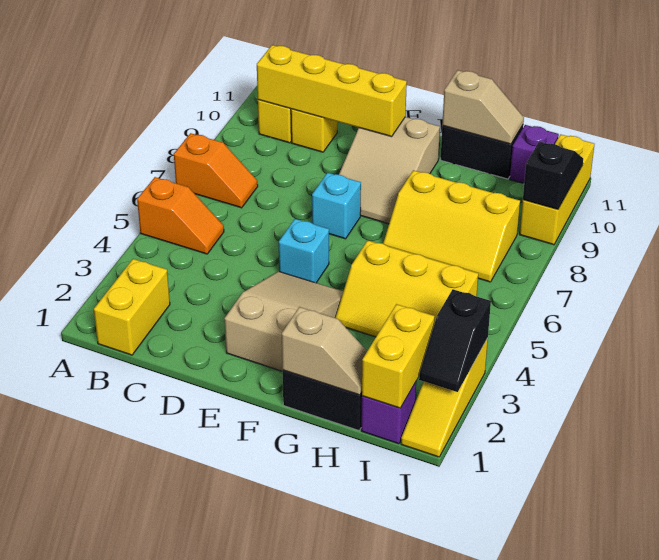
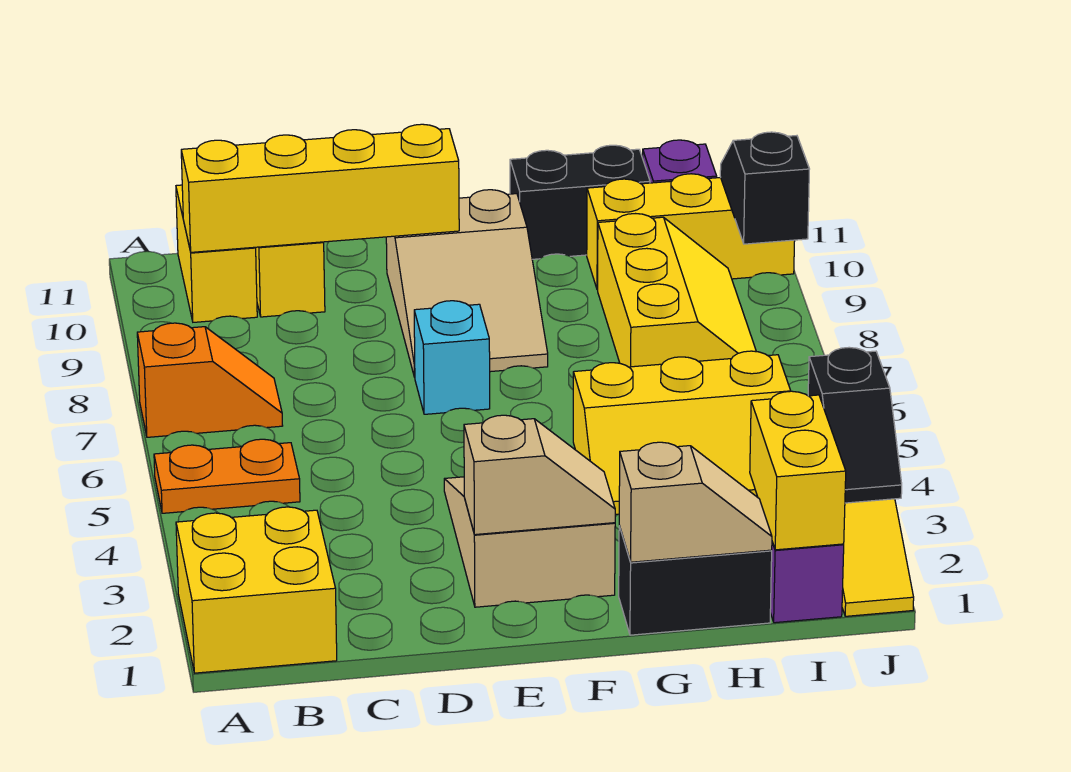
orange 1x2 slope [137,177,224,254] -> orange 1x2 plate [154,439,300,513]
yellow 1x2 brick [94,259,170,355] -> yellow 2x2 brick [176,507,337,673]
cyan 1x1 brick [279,219,329,283] -> none
yellow 2x3 slope [383,170,520,282] -> yellow 2x3 slope turned to [598,214,756,367]
tan 1x2 slope [442,70,524,144] -> tan 1x2 slope moved to [464,415,615,535]
yellow 1x3 brick [519,134,595,245] -> yellow 1x3 brick turned to [587,174,795,290]

